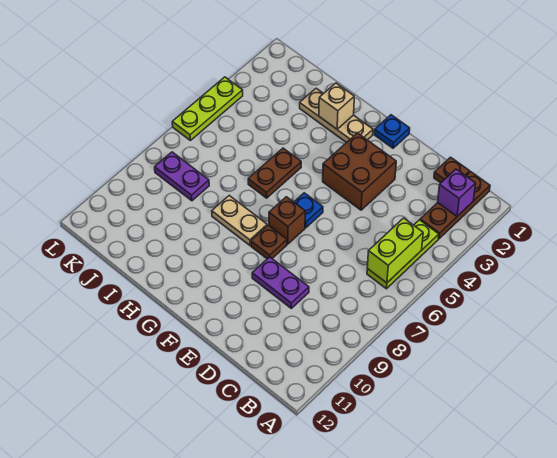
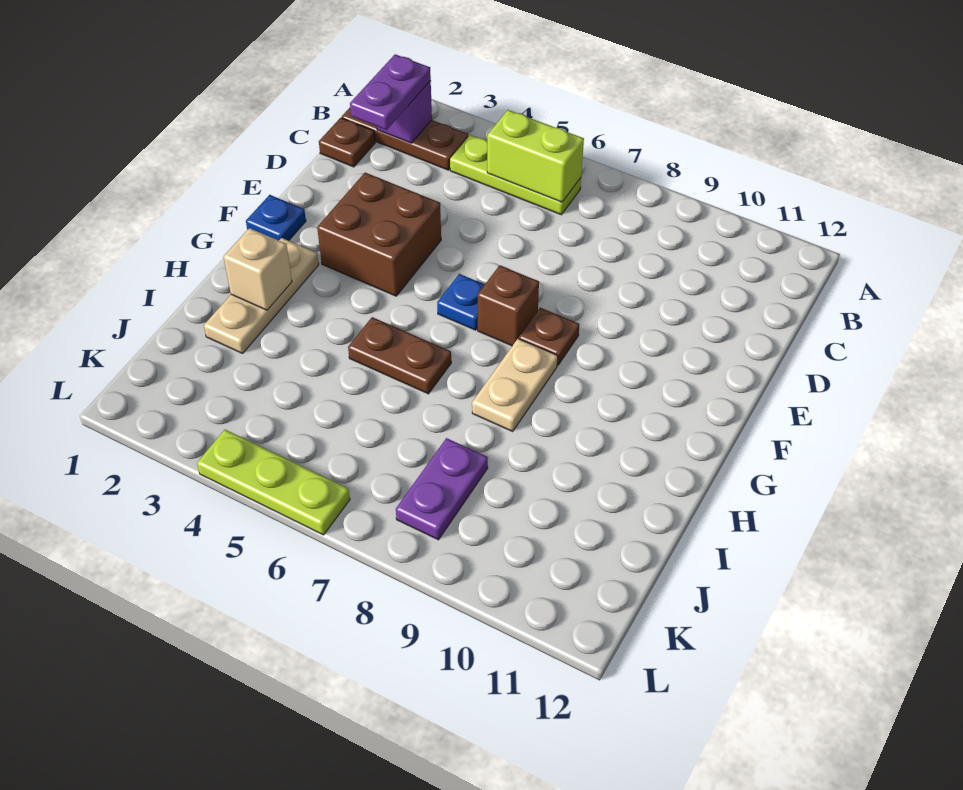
purple 1x2 plate [252,257,309,308] -> purple 1x2 plate moved to [350,54,431,130]

